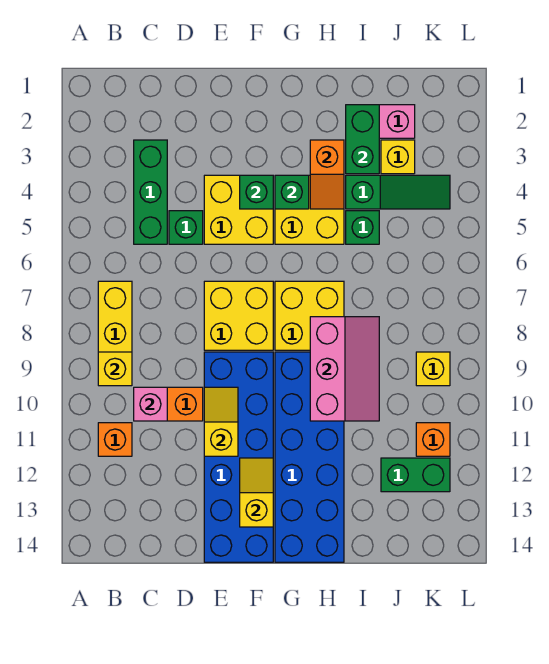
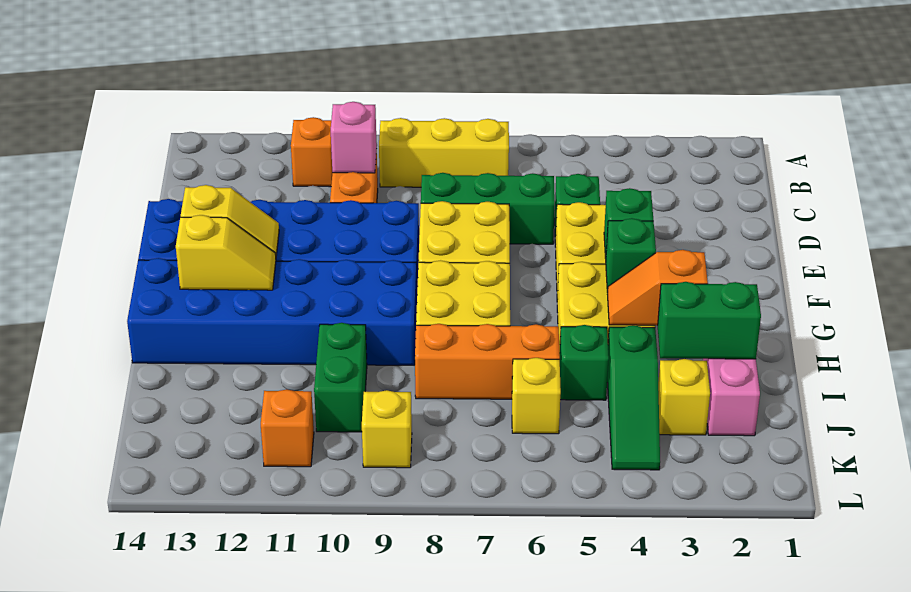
yellow 1x1 brick [98,352,132,386] -> yellow 1x1 brick moved to [512,358,561,434]
green 1x3 brick [134,140,167,244] -> green 1x3 brick moved to [421,173,555,244]
yellow 1x2 slope [204,387,238,456] -> yellow 1x2 slope moved to [176,215,276,290]
pink 2x3 slope [310,317,379,421] -> none
none -> orange 1x3 brick [415,324,560,399]
green 1x2 brick [381,458,450,492] -> green 1x2 brick moved to [314,323,367,432]

